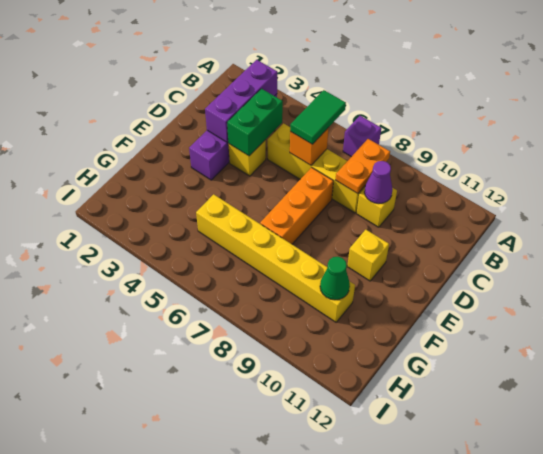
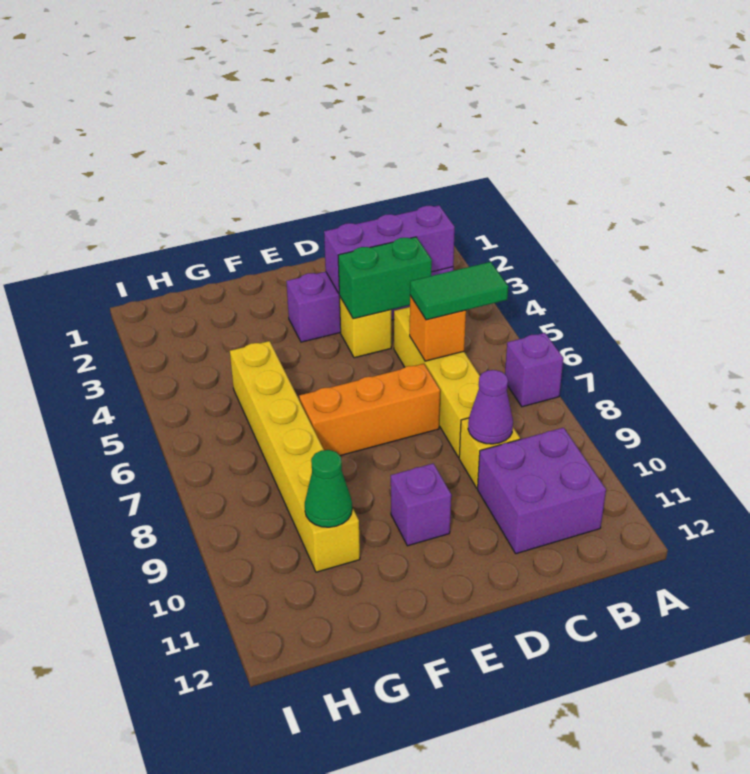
orange 1x2 plate [336,139,390,194] -> none
none -> purple 2x2 brick [478,428,606,554]
yellow 1x1 brick [347,230,389,281] -> purple 1x1 brick [391,463,451,546]

